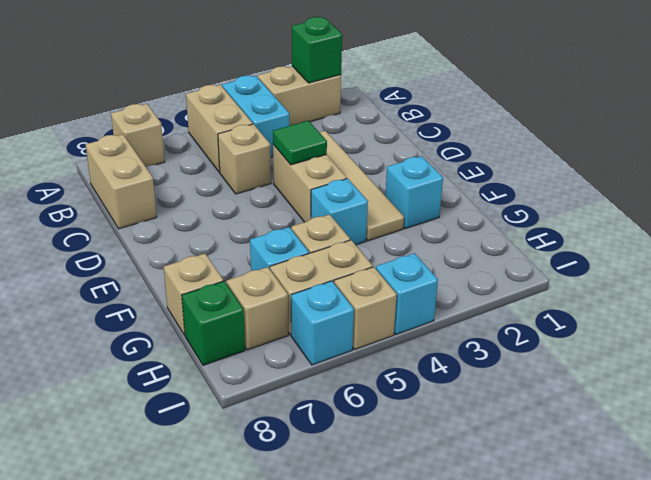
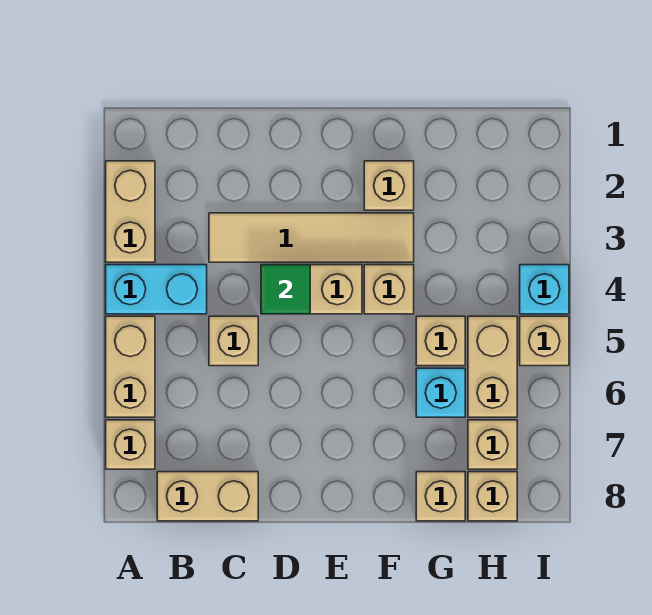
green 1x1 brick [292,17,342,83] -> none
tan 1x2 brick [186,85,253,172] -> tan 1x2 brick turned to [106,316,155,417]
cyan 1x1 brick [385,156,443,229] -> tan 1x1 brick [364,161,414,210]
cyan 1x1 brick [311,178,368,245] -> tan 1x1 brick [364,265,414,314]
green 1x1 brick [182,281,245,365] -> tan 1x1 brick [468,472,517,521]
cyan 1x1 brick [291,281,354,365] -> none

